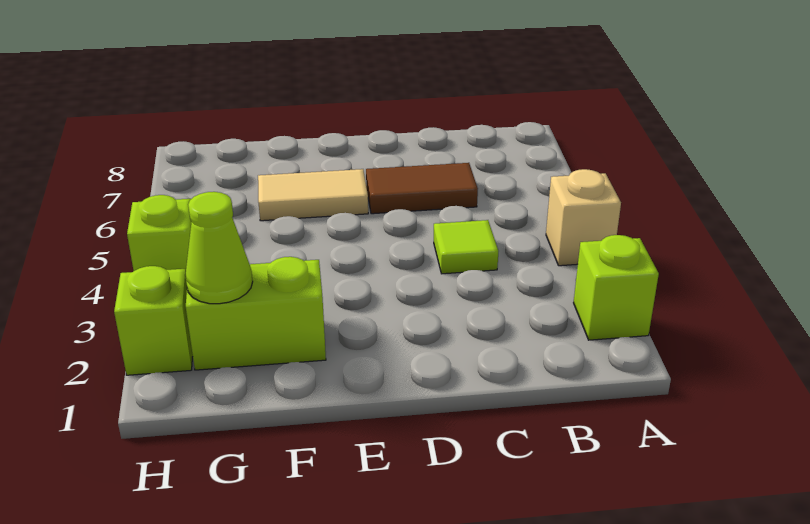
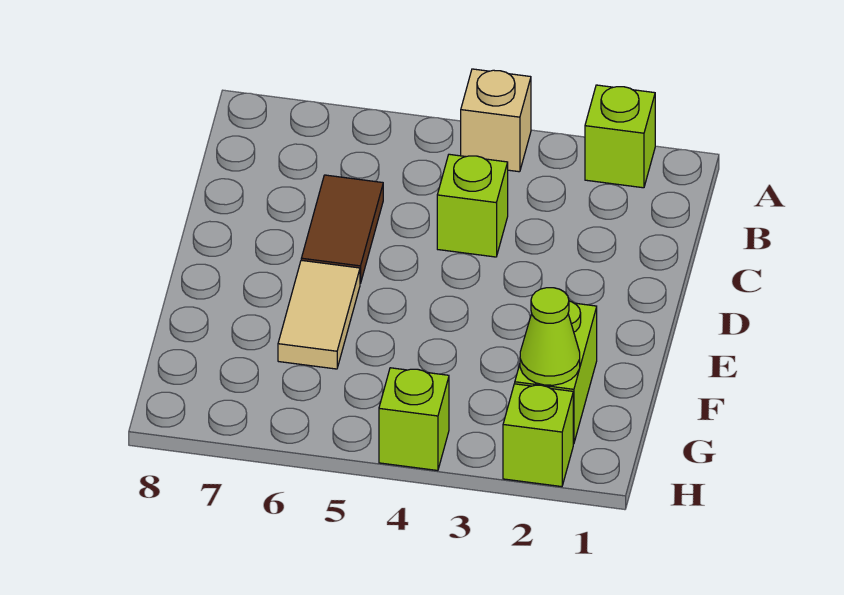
lime 1x1 tile [434,220,498,274] -> lime 1x1 brick [437,154,508,257]

